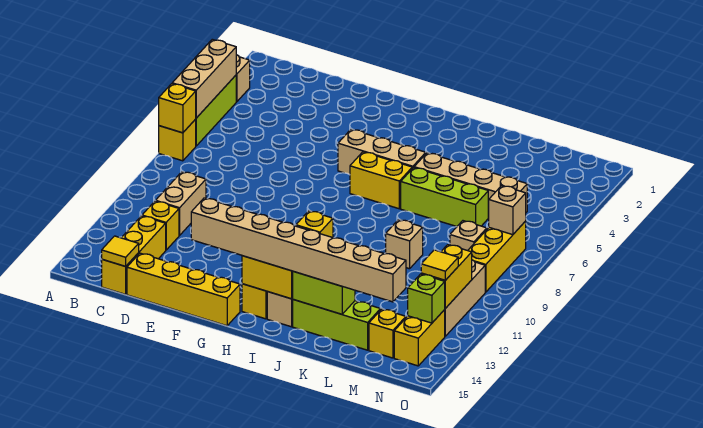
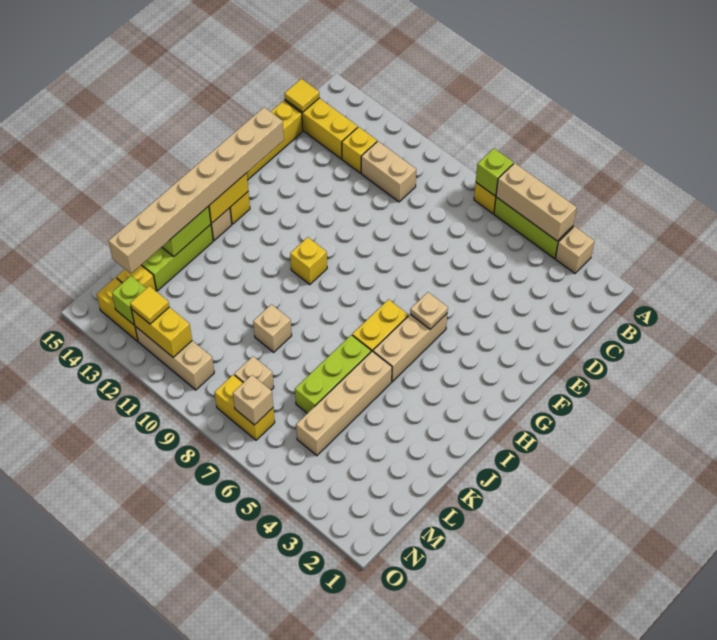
yellow 1x1 brick [159,84,196,133] -> lime 1x1 brick [476,149,514,196]
none -> tan 1x1 plate [410,292,448,329]
yellow 1x3 brick [468,221,526,292] -> yellow 1x2 brick [215,375,275,440]

